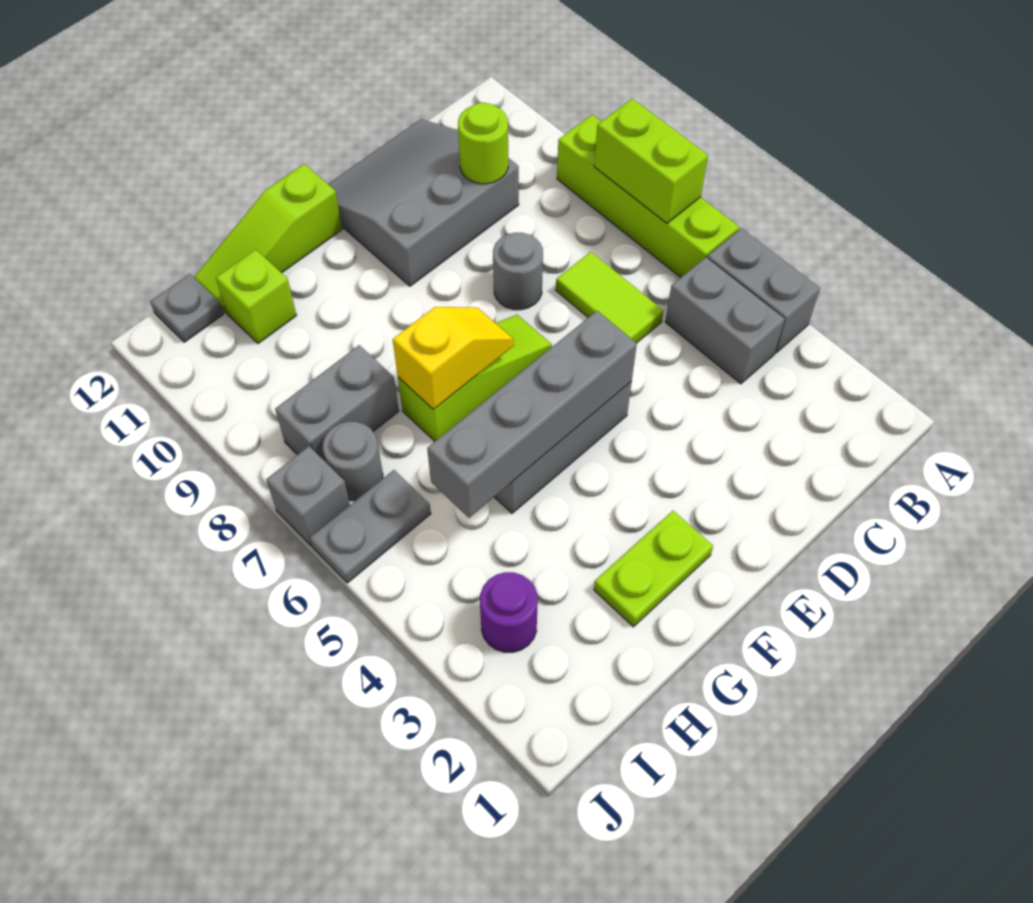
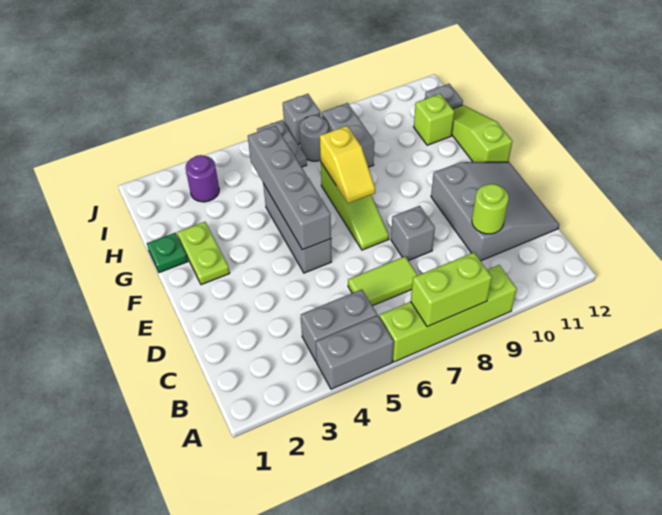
grey 1x1 round brick [493,233,543,310] -> grey 1x1 brick [391,206,435,261]
none -> green 1x1 plate [147,233,188,273]

